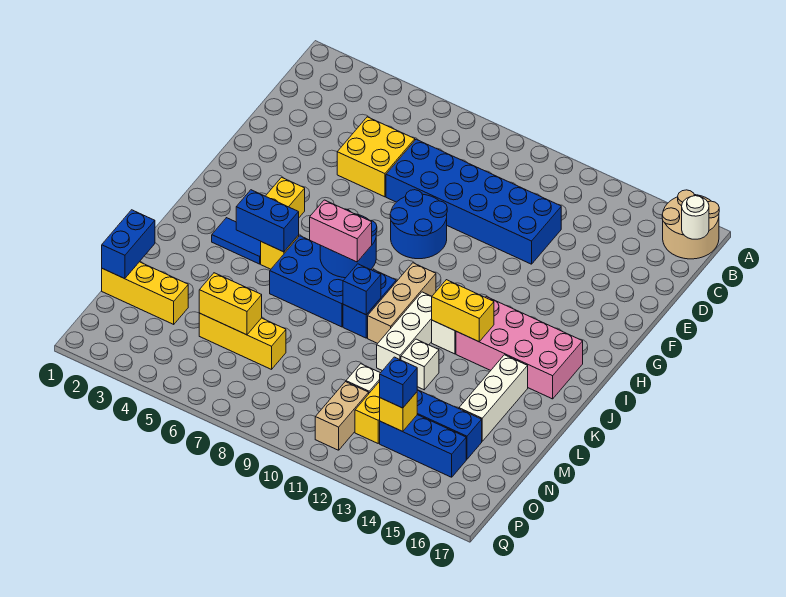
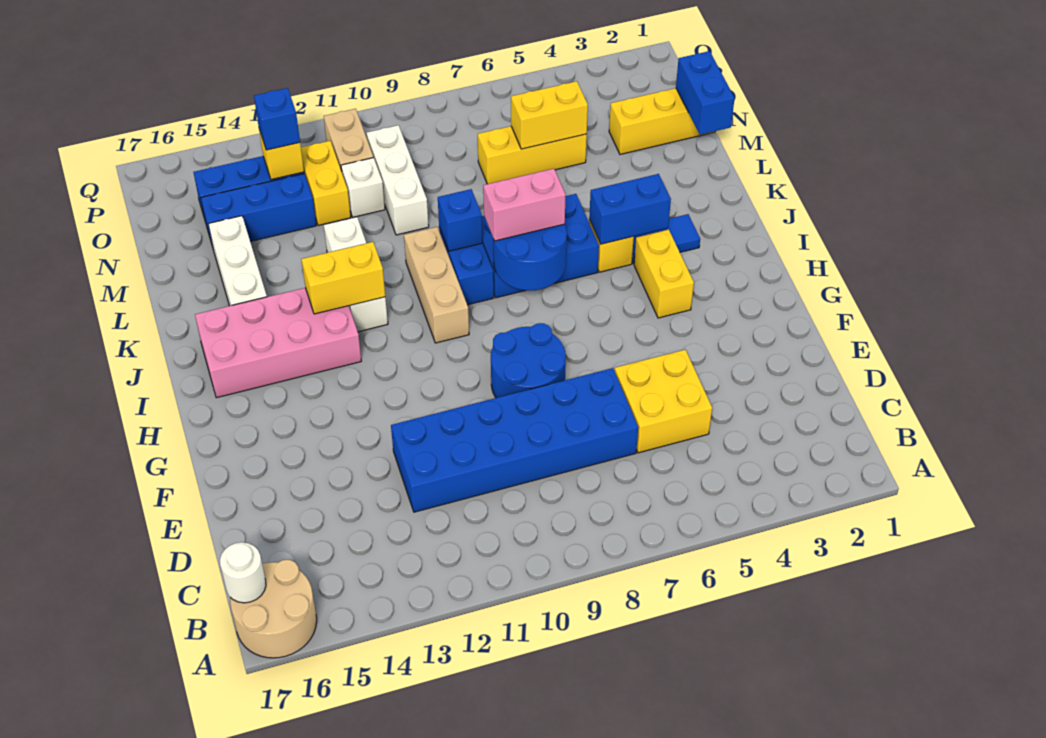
white 1x3 brick [377,292,432,371] -> white 1x3 brick moved to [366,125,429,235]

